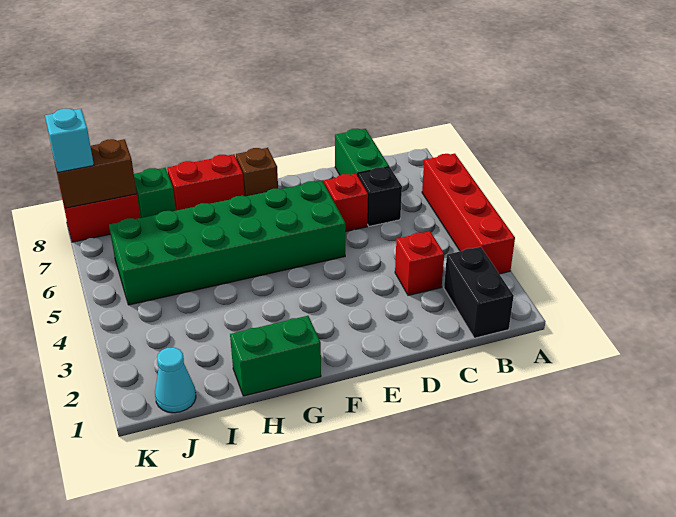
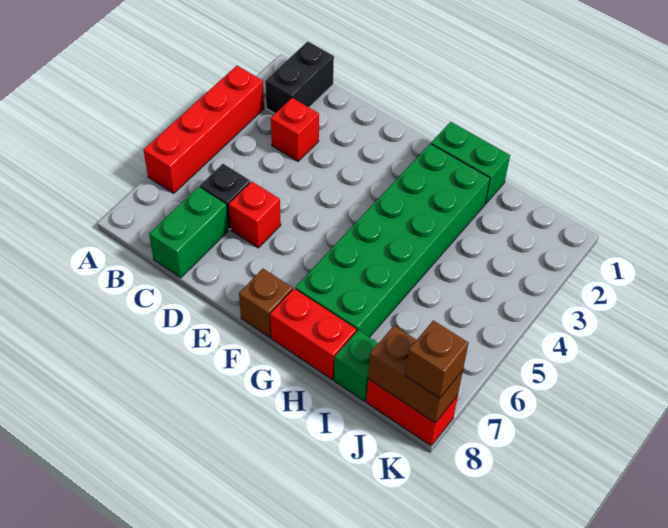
green 2x6 brick [109,181,345,305] -> green 2x6 brick turned to [295,144,490,337]
cyan 1x1 cone [155,347,196,413] -> none
cyan 1x1 brick [45,109,94,172] -> brown 1x1 brick [405,320,468,398]

